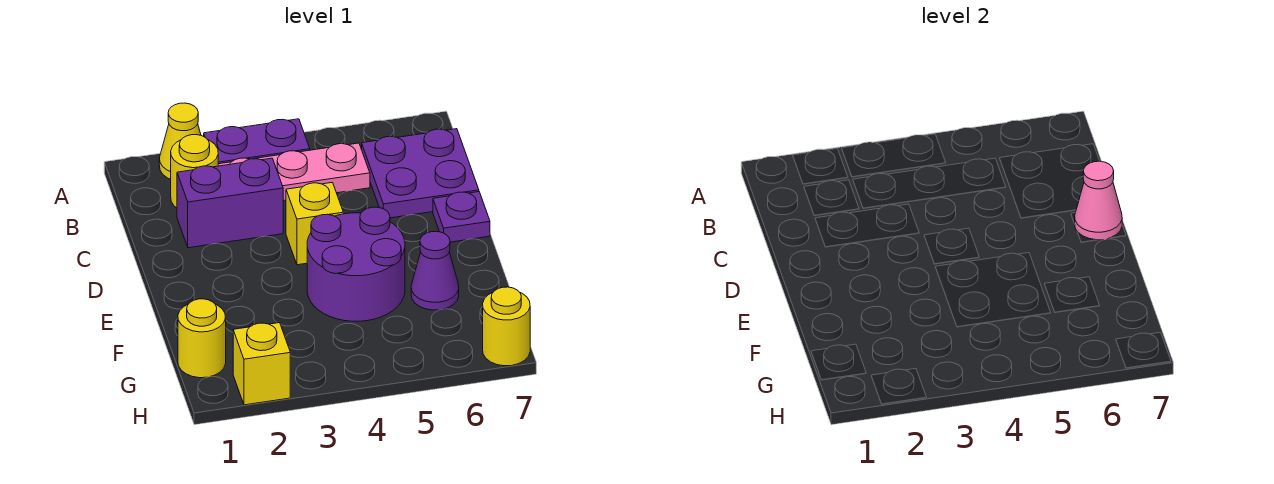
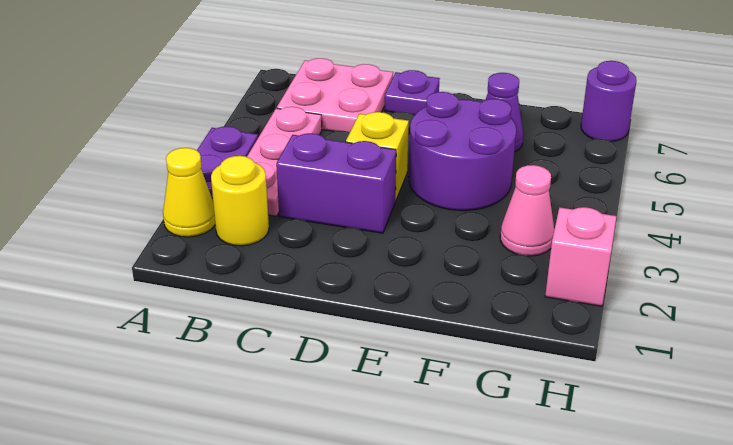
purple 2x2 plate [362,129,479,218] -> pink 2x2 plate [277,58,393,132]
purple 1x2 brick [177,158,283,248] -> purple 1x2 brick turned to [276,133,396,233]
pink 1x1 cone [1074,161,1122,240] -> pink 1x1 cone moved to [500,165,554,256]
yellow 1x1 round brick [178,299,226,378] -> none
yellow 1x1 brick [233,323,290,405] -> pink 1x1 brick [545,207,617,306]
yellow 1x1 round brick [483,287,530,366] -> purple 1x1 round brick [581,61,637,141]

